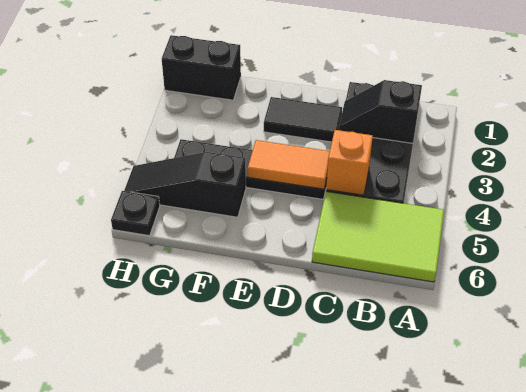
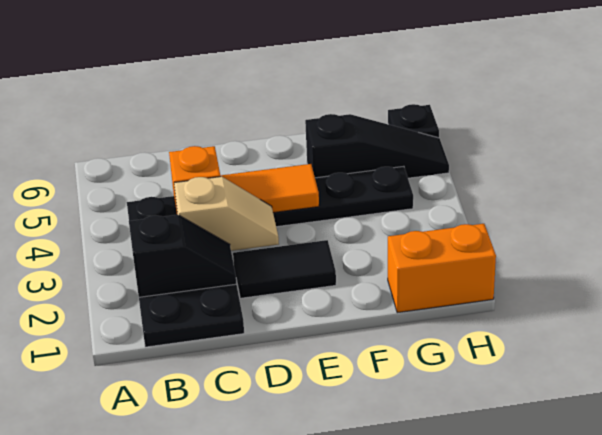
lime 2x3 tile [312,191,444,282] -> none
none -> tan 1x2 slope [174,176,279,251]
black 1x2 brick [162,35,241,100] -> orange 1x2 brick [388,224,496,313]

